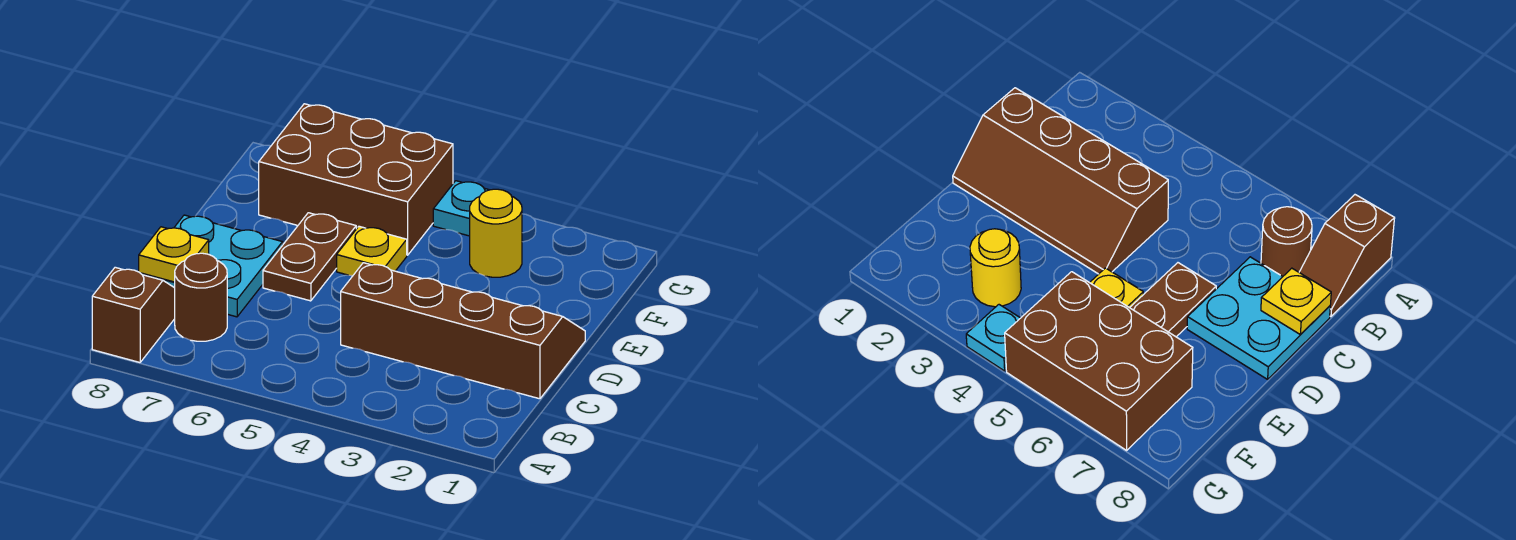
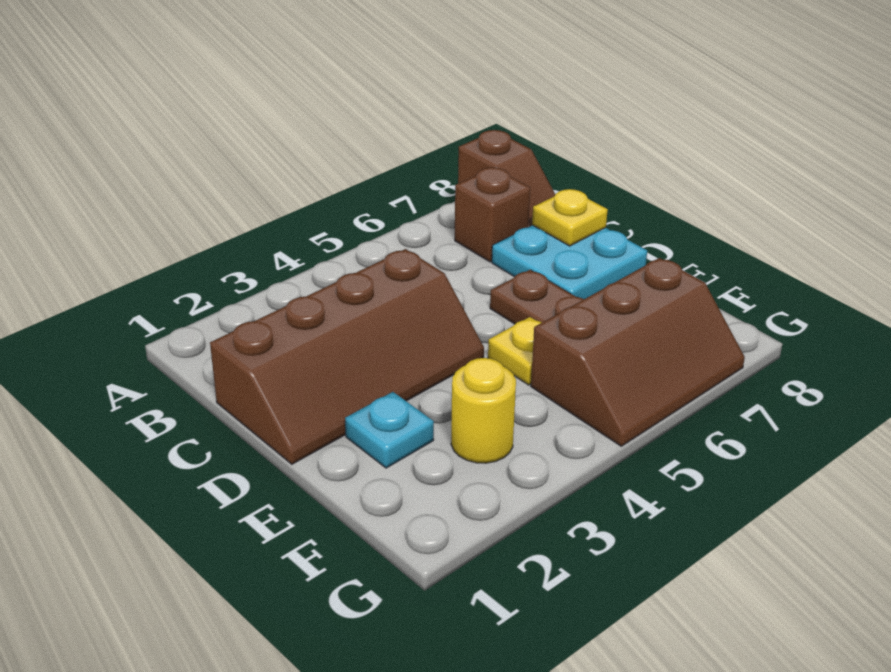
brown 1x1 round brick [175,253,227,341] -> brown 1x1 brick [455,168,530,262]
brown 2x3 brick [259,104,453,255] -> brown 2x3 slope [531,258,745,446]
cyan 1x1 plate [433,181,489,236] -> cyan 1x1 plate moved to [345,392,434,468]

